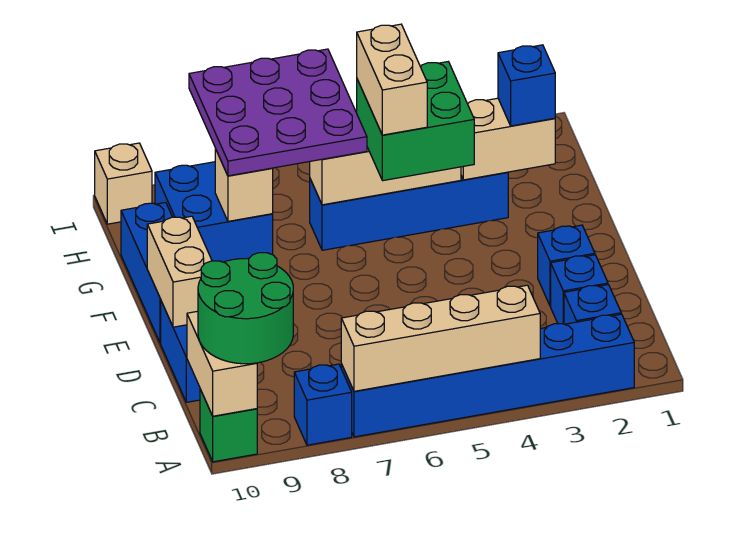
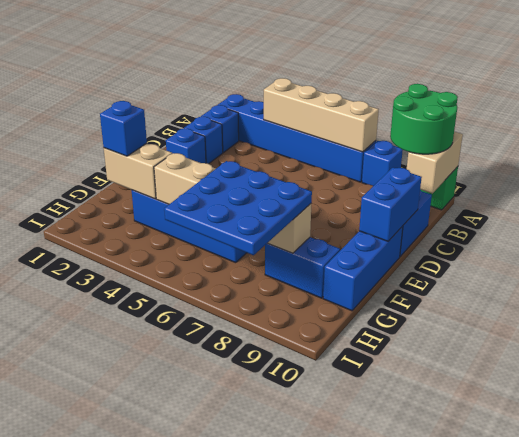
tan 1x2 brick [147,216,212,327] -> blue 1x2 brick [359,167,422,241]
green 2x2 brick [357,62,474,181] -> none
tan 1x2 brick [357,24,427,135] -> none
purple 3x3 plate [189,49,367,176] -> blue 3x3 plate [164,161,312,255]
blue 2x2 brick [155,162,273,262] -> blue 1x2 brick [265,237,340,298]
tan 1x1 brick [95,143,152,224] -> none

